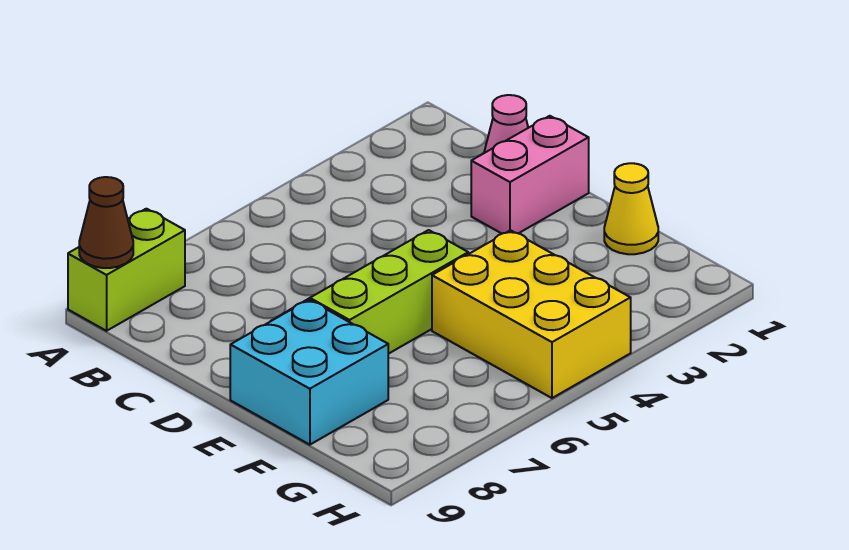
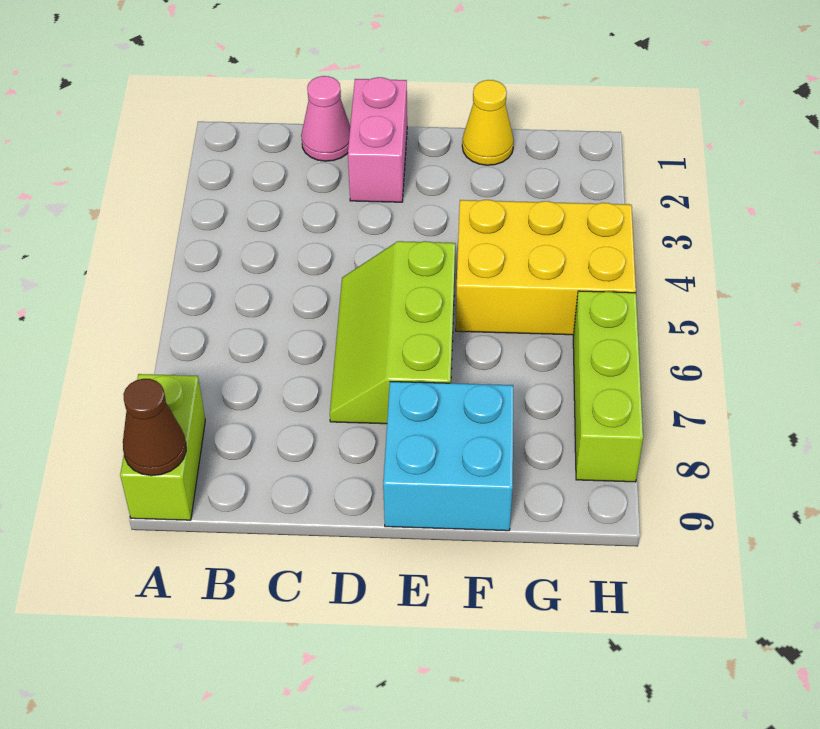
none -> lime 1x3 brick [573,291,643,482]

